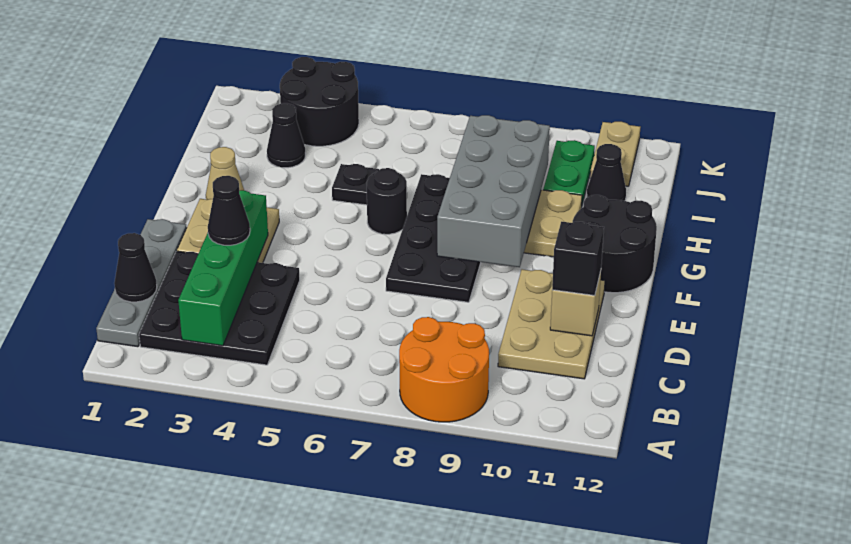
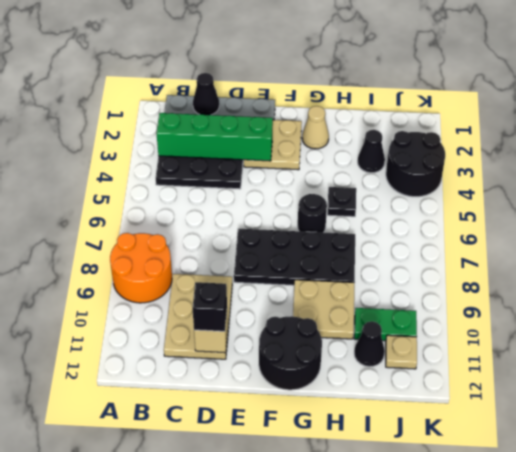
tan 2x3 plate [498,269,605,379] -> tan 2x3 plate turned to [164,274,232,359]
black 1x1 cone [208,176,250,245] -> none
grey 2x4 brick [437,115,550,267] -> none
tan 1x2 plate [590,122,640,186] -> tan 1x1 plate [386,335,417,369]

